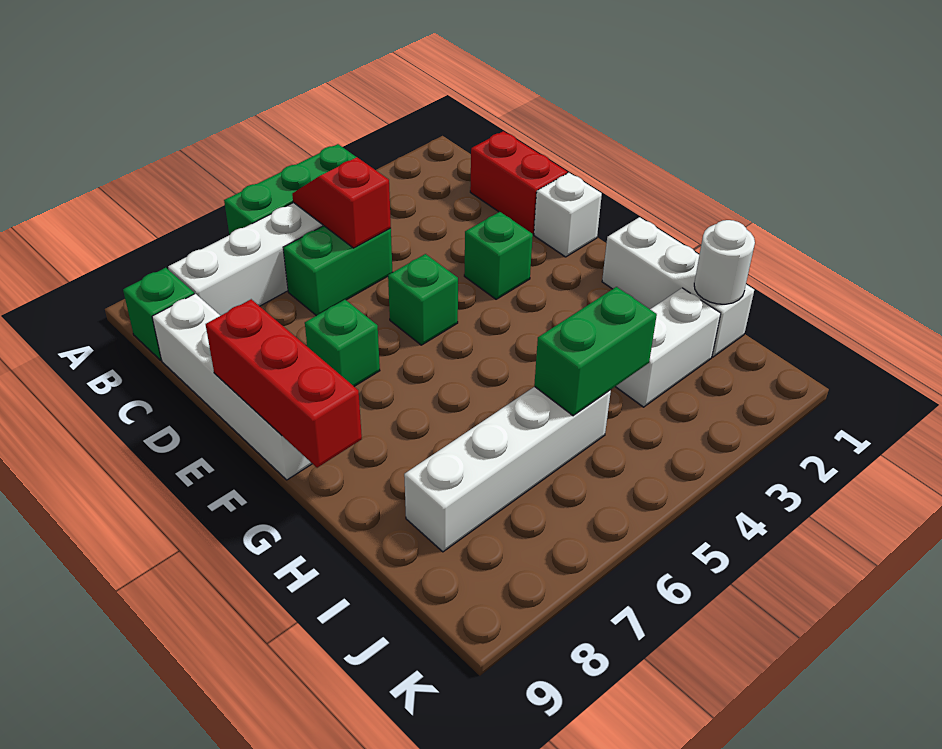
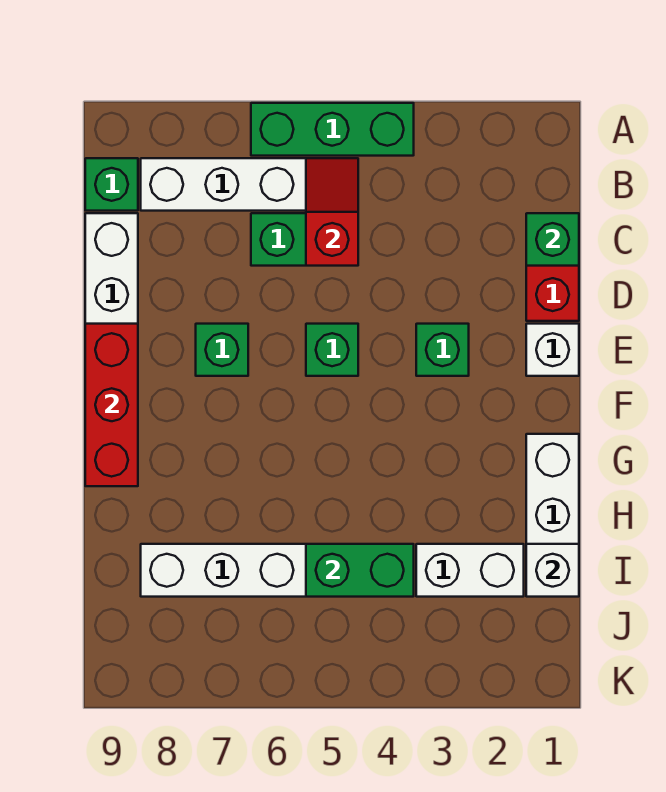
none -> green 1x1 brick [526,213,579,266]
white 1x1 round brick [694,220,755,304] -> white 1x1 brick [526,544,579,597]

